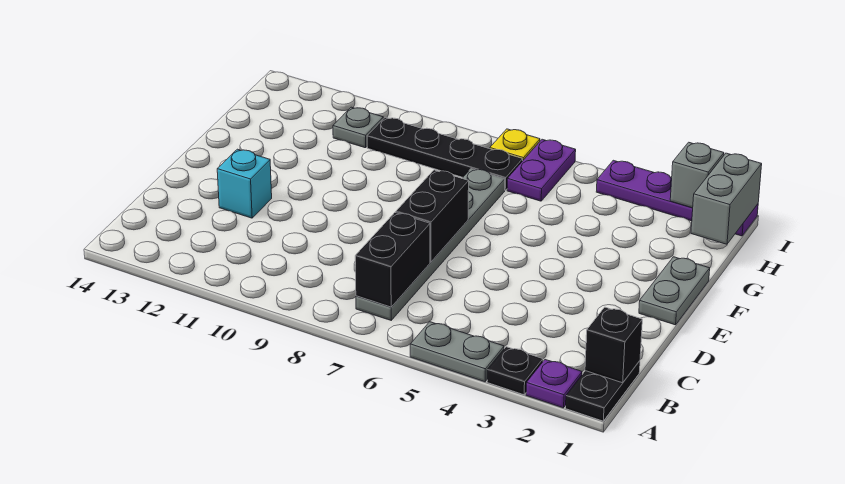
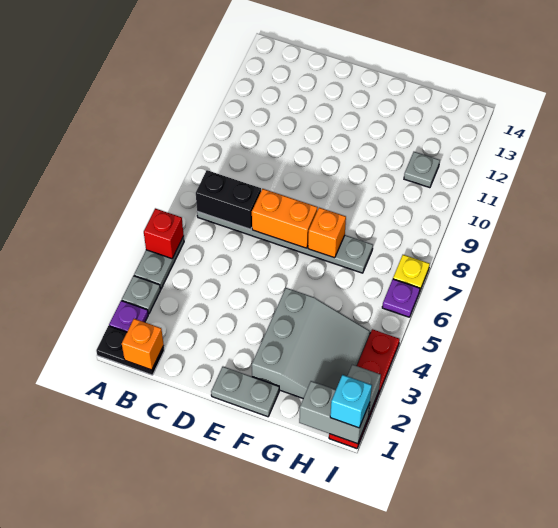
black 1x1 plate [487,347,543,395] -> grey 1x1 plate [122,276,161,314]
none -> red 1x1 brick [144,208,184,259]
black 1x1 brick [585,307,642,383] -> orange 1x1 brick [122,319,164,370]
black 1x2 brick [396,170,469,262] -> orange 1x2 brick [252,189,318,248]
cyan 1x1 brick [217,149,272,218] -> cyan 1x1 brick moved to [330,375,372,428]
none -> grey 3x3 slope [252,288,370,398]
none -> orange 1x1 brick [308,208,346,258]
purple 1x2 plate [507,139,576,201] -> purple 1x1 plate [382,279,420,317]
black 1x4 plate [367,118,523,190] -> none
purple 1x4 plate [596,160,758,236] -> red 1x4 plate [329,329,400,449]

